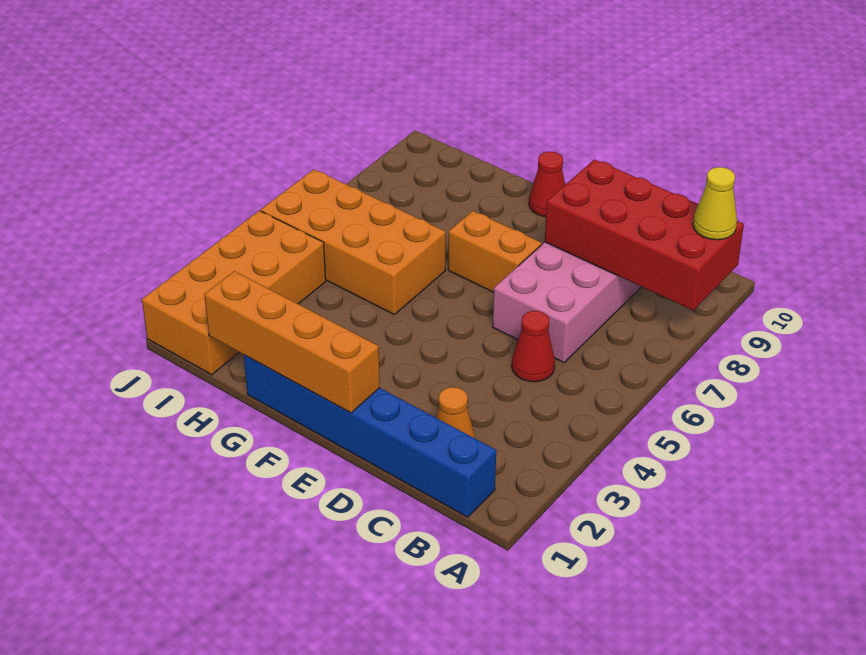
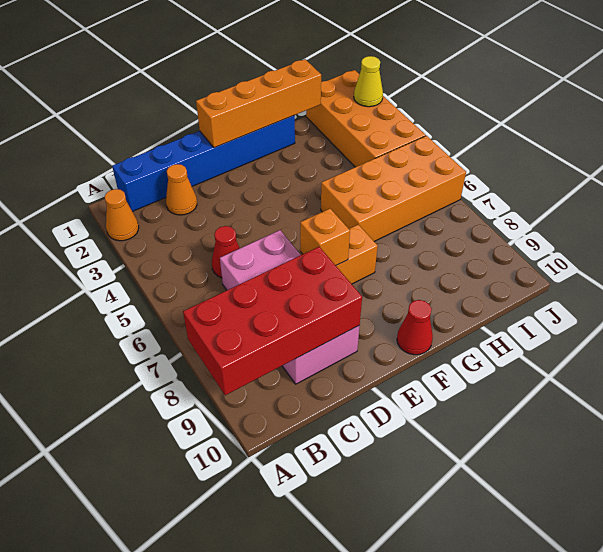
none -> orange 1x1 cone [105,189,139,241]
yellow 1x1 cone [693,167,737,240] -> yellow 1x1 cone moved to [354,56,383,107]
none -> orange 1x1 brick [300,209,350,265]

